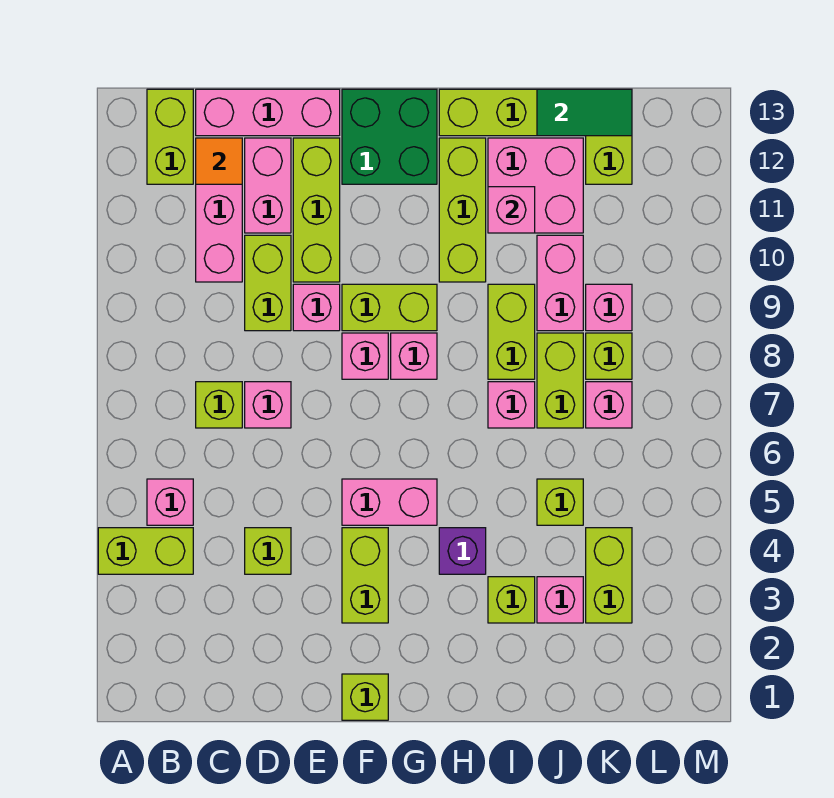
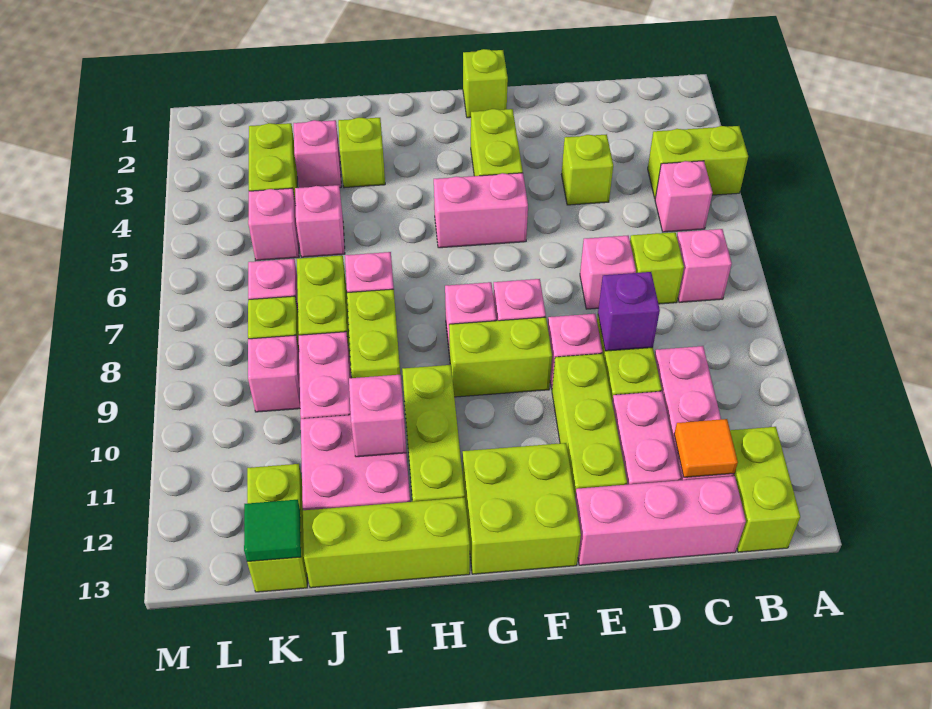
none -> pink 1x1 brick [677,229,732,302]
green 2x2 brick [342,89,437,184] -> lime 2x2 brick [463,443,581,574]
purple 1x1 brick [439,528,486,574] -> purple 1x1 brick moved to [598,272,660,351]
lime 1x1 brick [537,479,583,525] -> pink 1x1 brick [295,185,345,257]
green 1x2 tile [537,89,632,136] -> green 1x1 tile [244,500,301,562]
none -> pink 1x1 brick [248,188,299,260]

